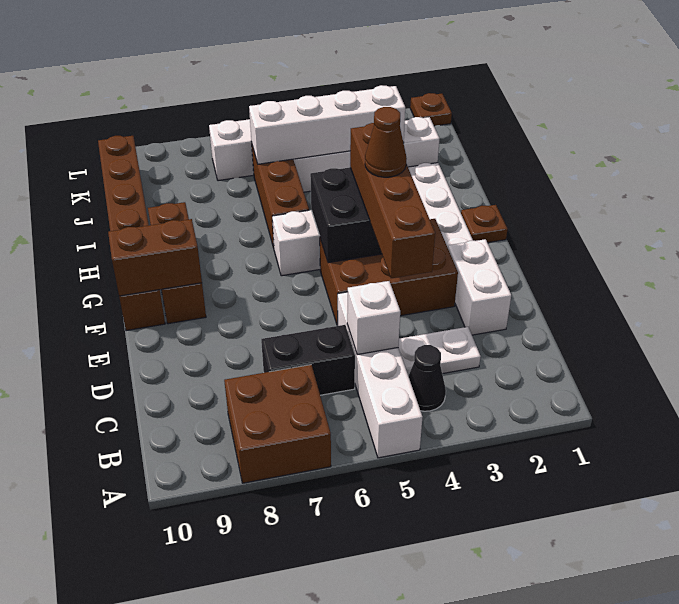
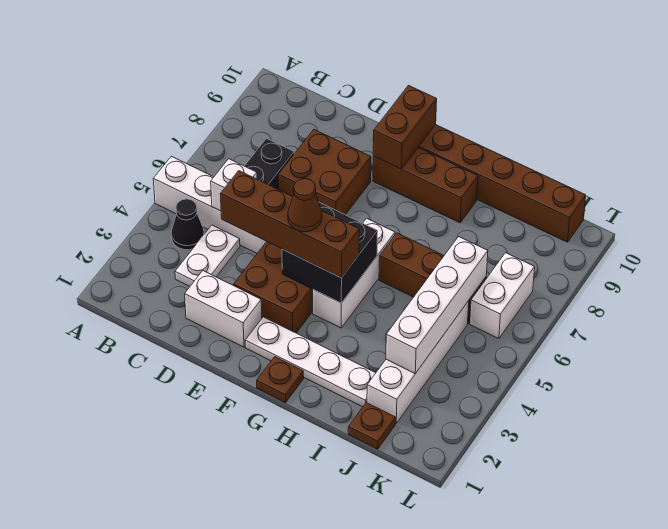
brown 2x2 brick [224,365,331,483] -> brown 2x2 brick moved to [278,130,371,215]
brown 1x1 plate [410,93,452,126] -> brown 1x1 plate moved to [348,403,396,449]

